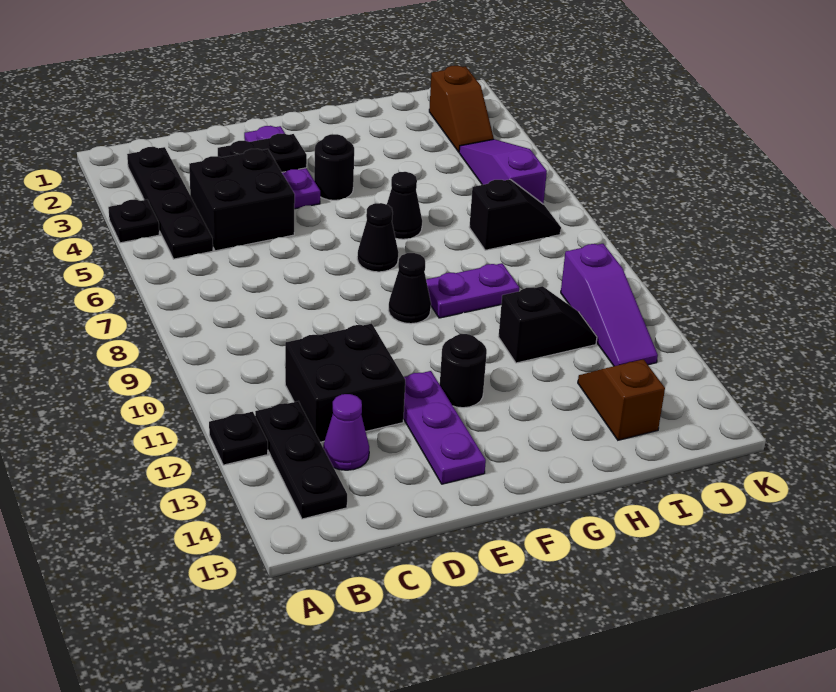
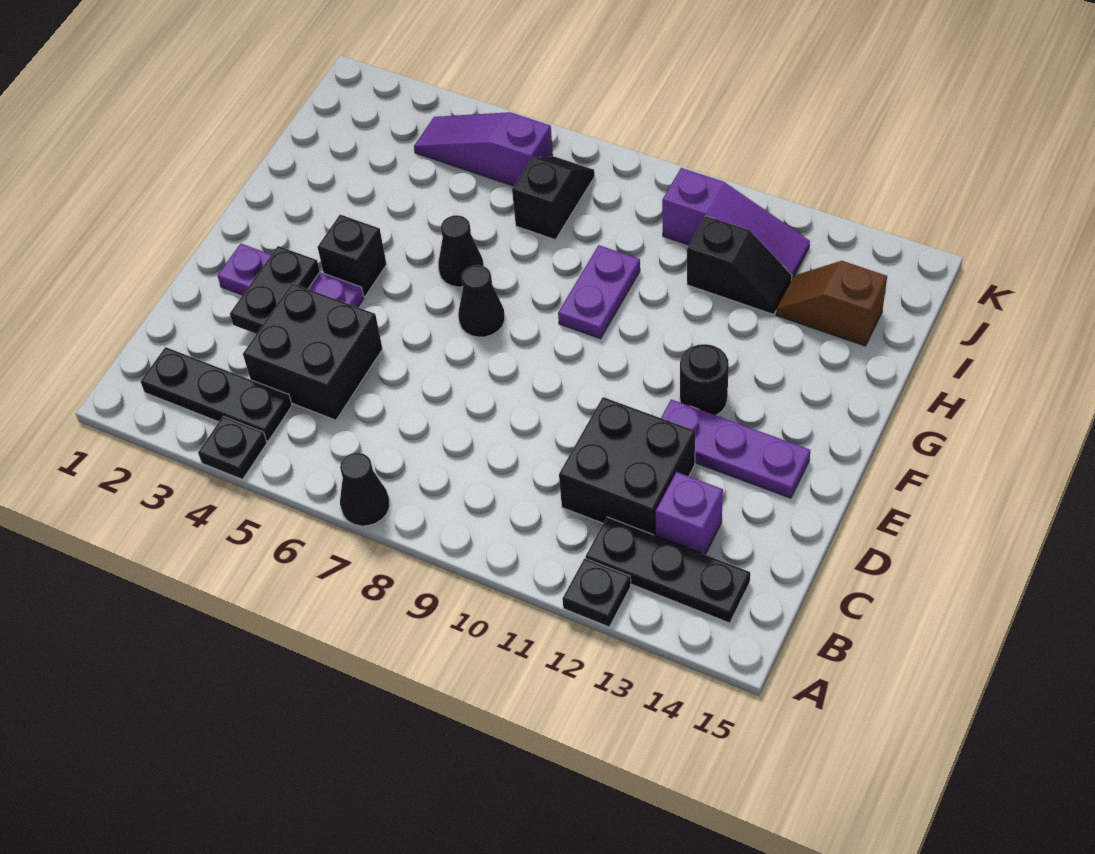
black 1x4 plate [127,147,213,259] -> black 1x3 plate [141,347,292,441]
purple 1x1 cone [323,394,369,470] -> purple 1x1 brick [656,472,723,554]
black 1x1 round brick [314,134,354,200] -> black 1x1 brick [318,215,387,297]
black 1x1 cone [388,253,431,324] -> black 1x1 cone moved to [340,453,390,526]
black 1x2 slope [498,286,597,363] -> black 1x2 slope turned to [687,216,792,315]
brown 1x2 slope [429,66,494,152] -> none

